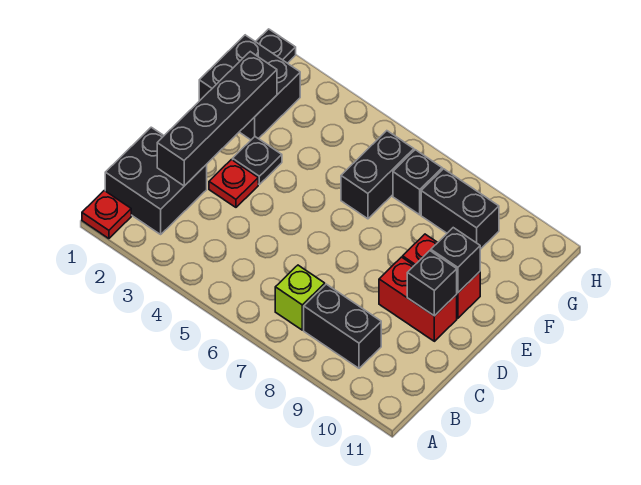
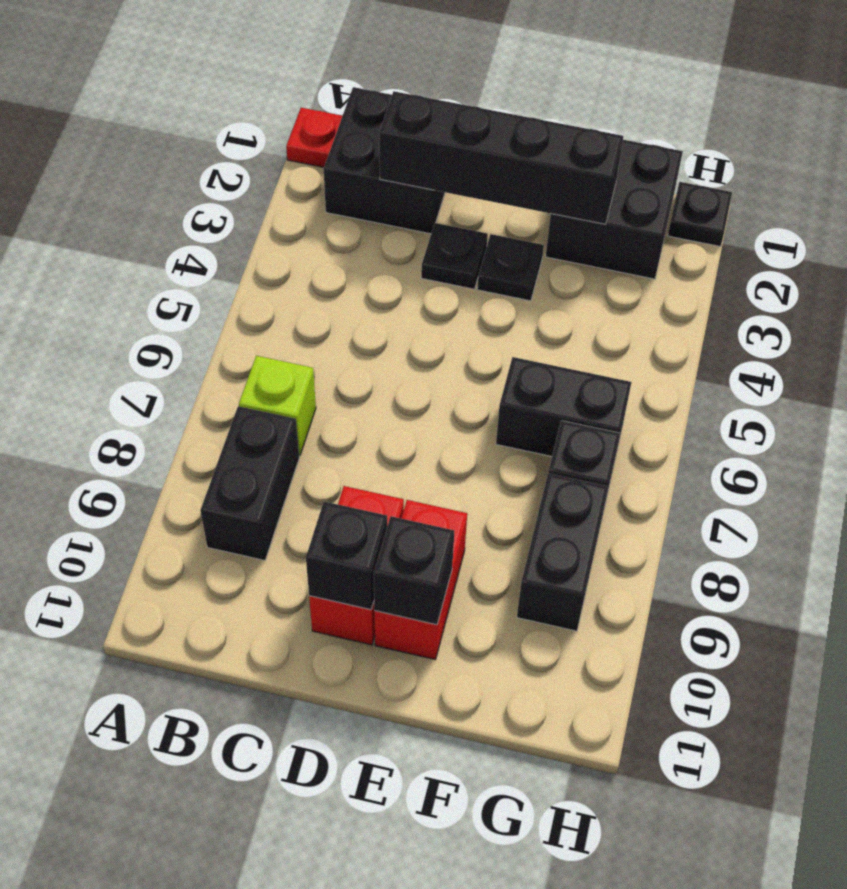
red 1x1 plate [209,160,258,207] -> black 1x1 plate [421,223,488,289]

